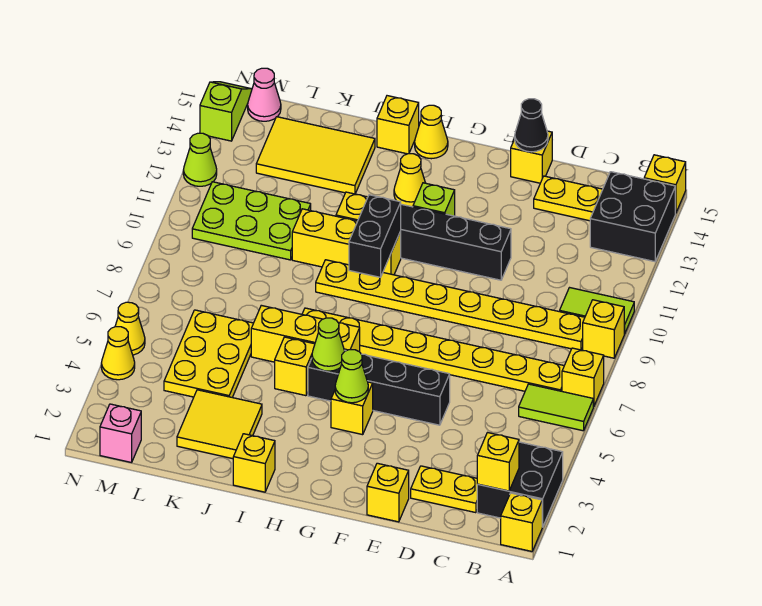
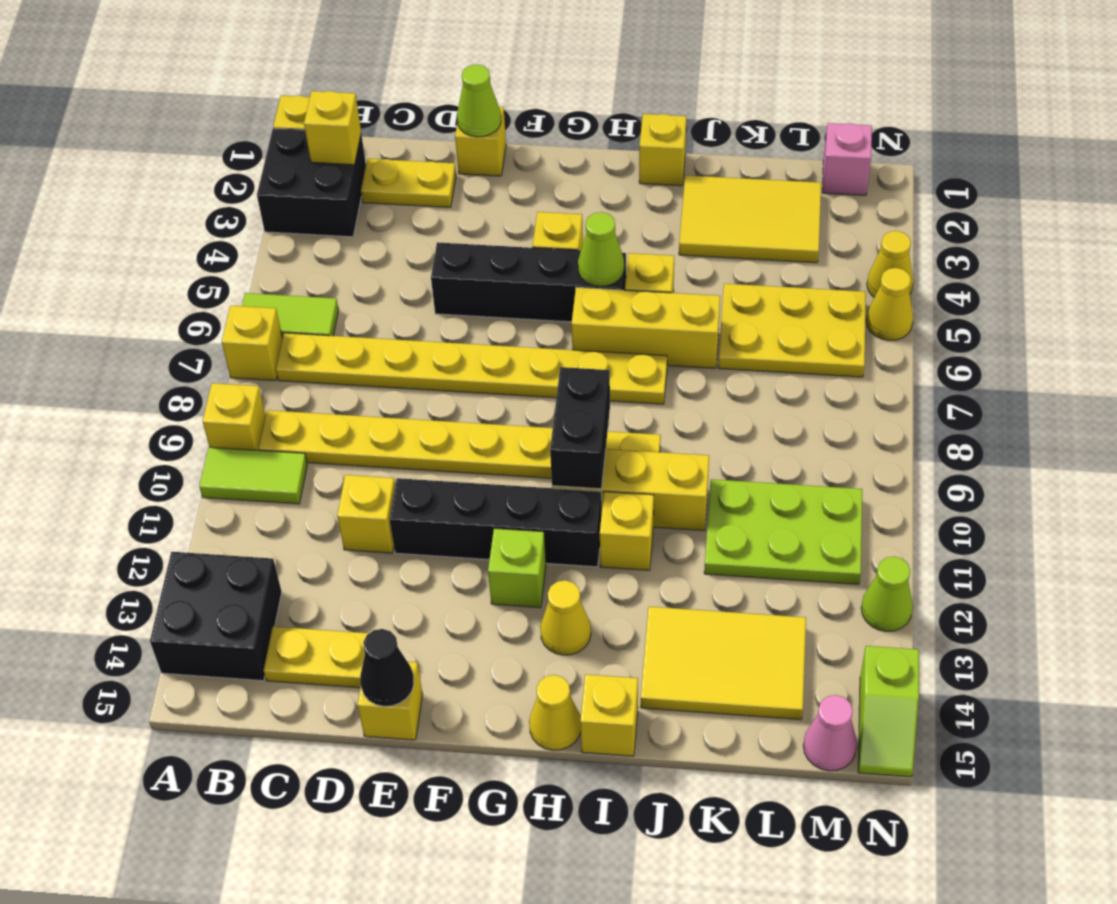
yellow 1x1 brick [644,155,686,213] -> yellow 1x1 brick moved to [337,475,395,553]
lime 1x1 cone [335,350,368,403] -> lime 1x1 cone moved to [457,64,501,137]
yellow 2x2 tile [177,390,262,459] -> yellow 2x3 tile [679,175,821,263]
yellow 2x3 plate [164,310,253,397] -> yellow 2x3 plate turned to [718,284,866,377]

